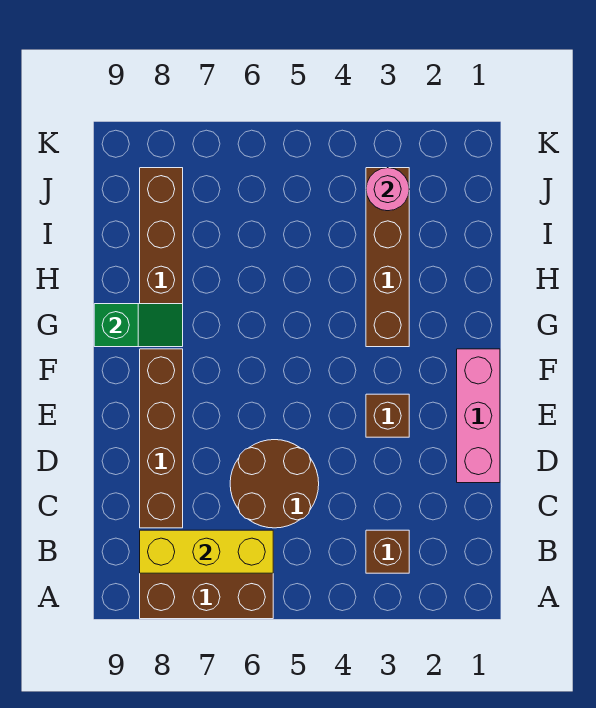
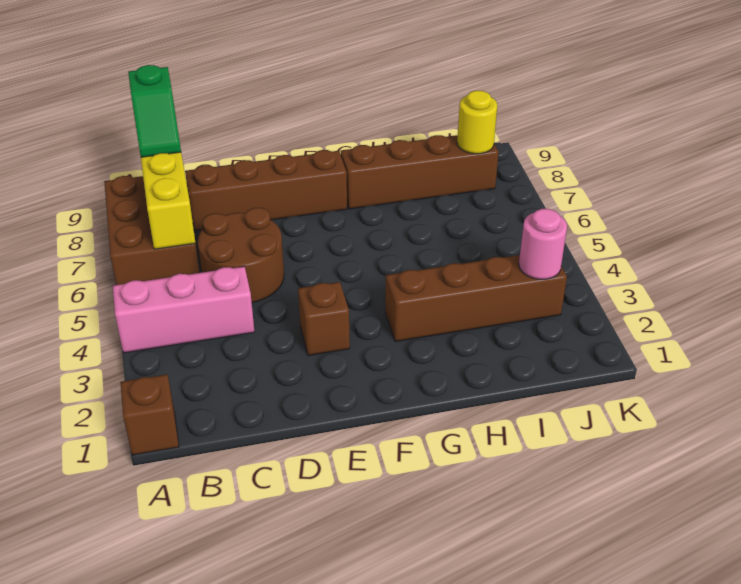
brown 1x1 brick [366,530,409,573] -> brown 1x1 brick moved to [120,374,179,455]
pink 1x3 brick [457,349,500,483] -> pink 1x3 brick moved to [113,266,254,353]
green 1x2 slope [94,304,183,347] -> green 1x2 slope moved to [128,65,181,157]
none -> yellow 1x1 round brick [457,91,497,154]

